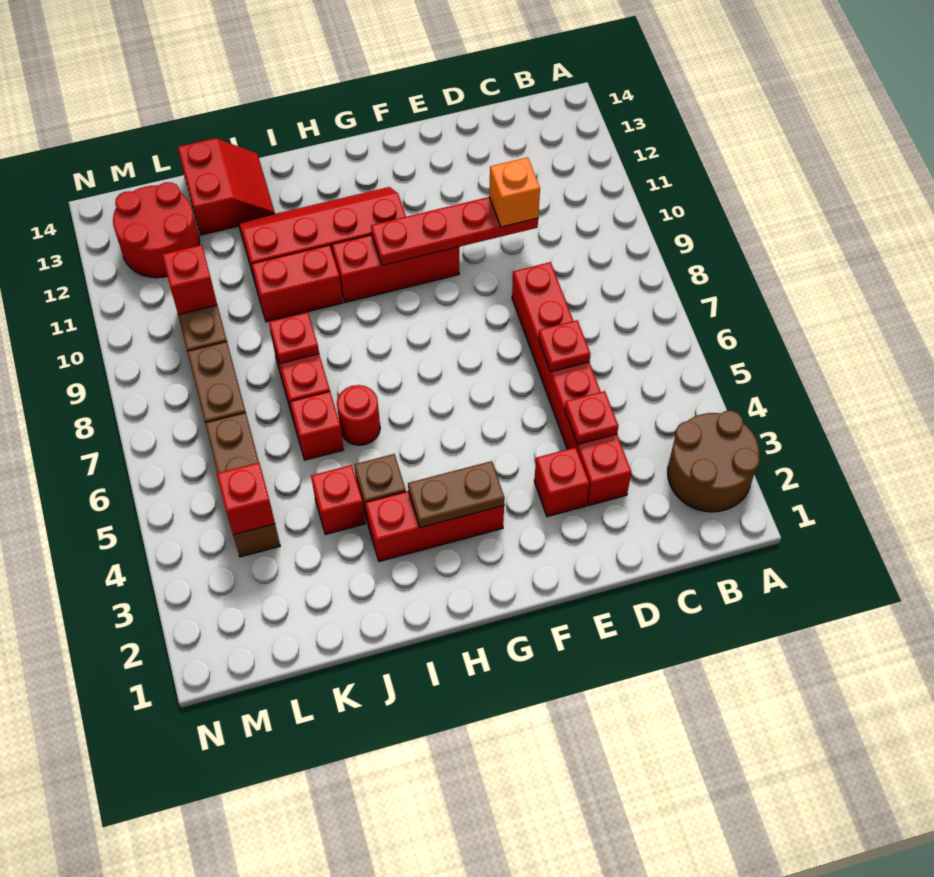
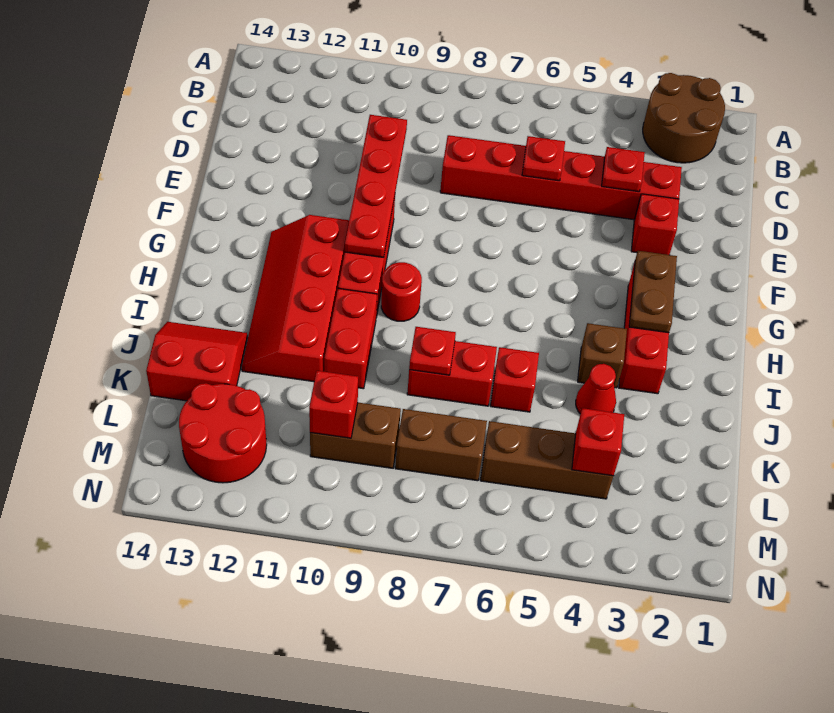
orange 1x1 brick [489,157,540,227] -> none
red 1x1 round brick [337,385,380,445] -> red 1x1 round brick moved to [381,262,422,321]
red 1x1 brick [311,465,365,535] -> red 1x1 cone [576,364,616,414]

